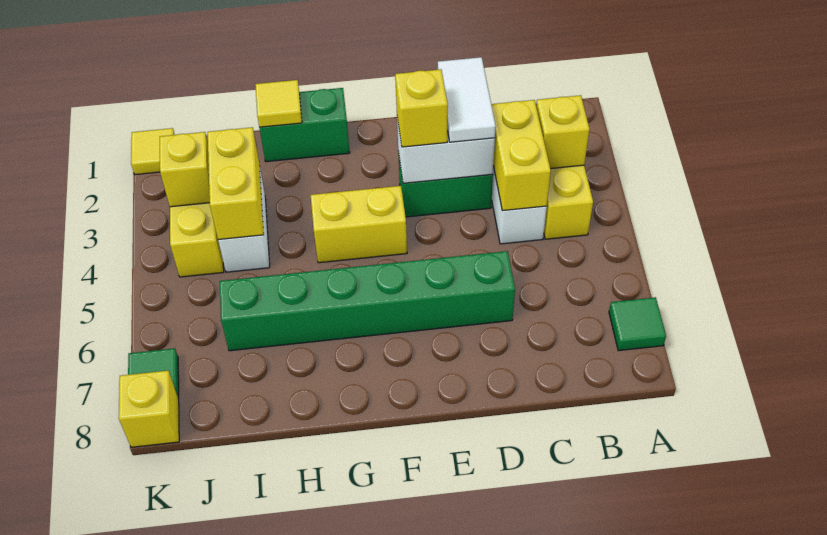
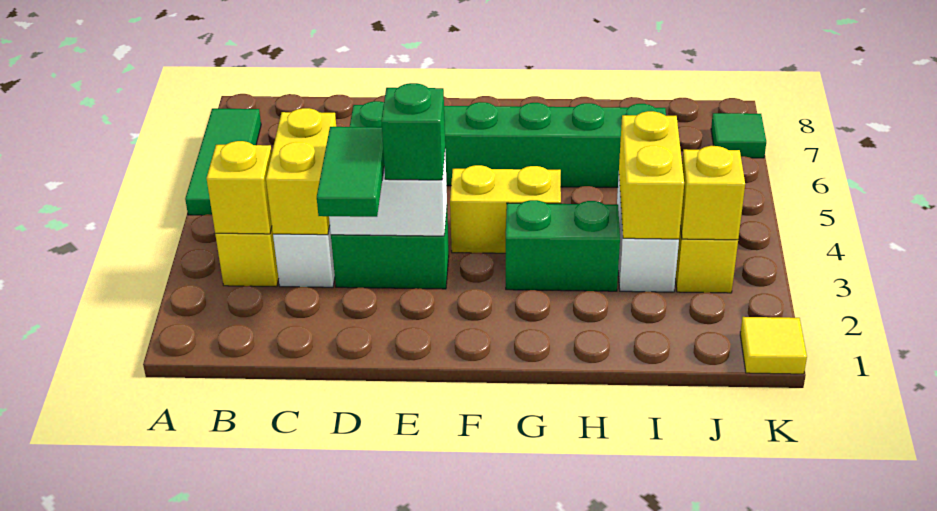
green 1x1 tile [609,297,666,351] -> green 1x3 tile [185,109,261,215]
white 1x2 tile [438,57,496,142] -> green 1x2 tile [317,127,384,217]
yellow 1x1 brick [395,69,448,147] -> green 1x1 brick [381,83,445,180]
green 1x2 brick [259,88,350,162] -> green 1x2 brick moved to [506,200,620,291]
yellow 1x1 tile [255,80,302,127] -> none
yellow 1x1 brick [119,371,179,447] -> none

